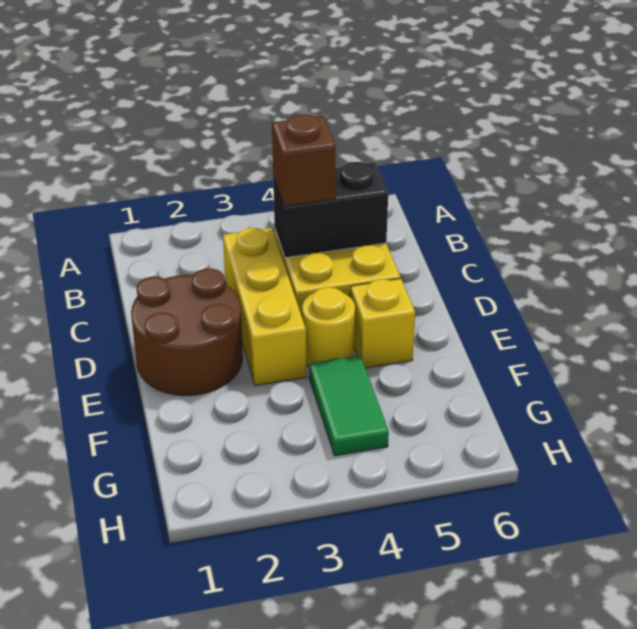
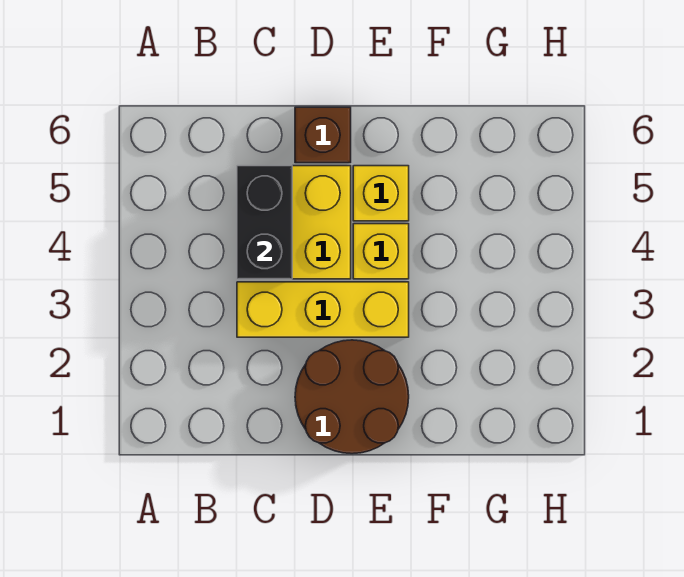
brown 1x1 brick [272,114,336,206] -> brown 1x1 brick moved to [295,107,351,163]
yellow 1x1 round brick [302,287,355,367] -> yellow 1x1 brick [353,224,409,279]
green 1x2 tile [309,355,389,456] -> none

